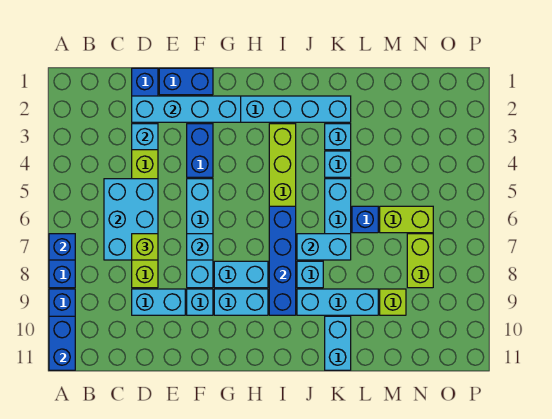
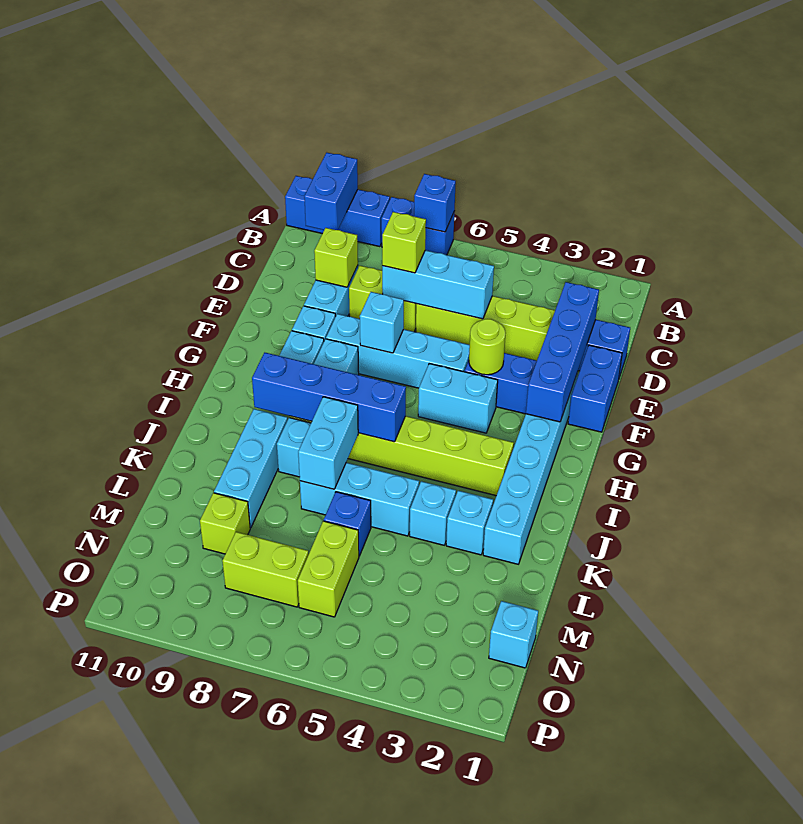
blue 1x2 brick [49,316,75,370] -> blue 1x2 brick turned to [304,153,358,230]
cyan 2x3 brick [104,179,158,260] -> cyan 1x3 brick [382,250,494,319]
cyan 1x4 brick [132,96,241,122] -> blue 1x4 brick [526,282,599,422]
cyan 1x1 brick [132,124,158,150] -> cyan 1x1 brick moved to [489,601,538,668]
none -> lime 1x1 brick [314,228,358,287]
none -> lime 1x1 round brick [469,319,506,375]
cyan 1x2 brick [325,316,351,370] -> cyan 1x2 brick moved to [418,363,498,433]

